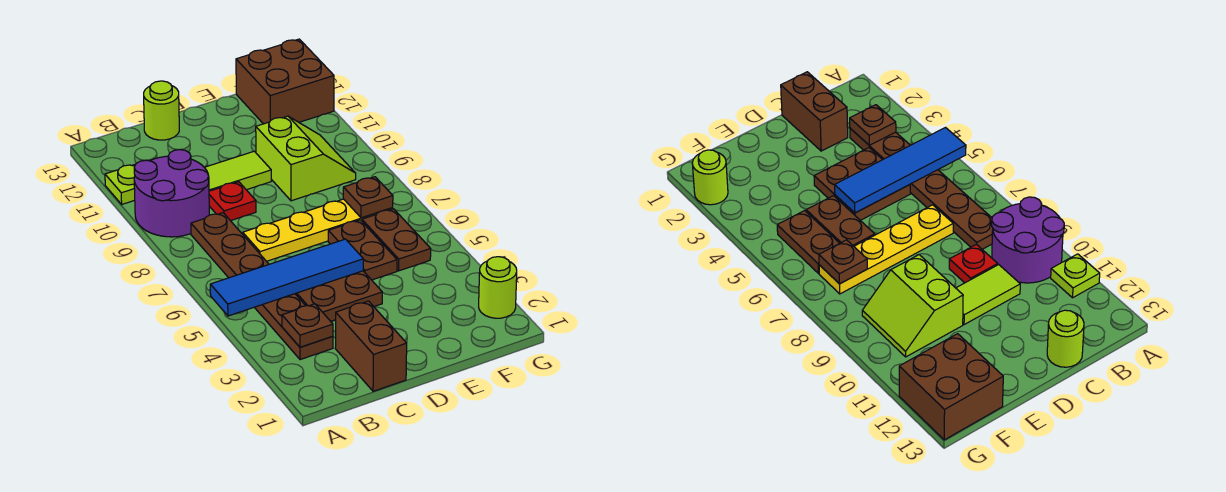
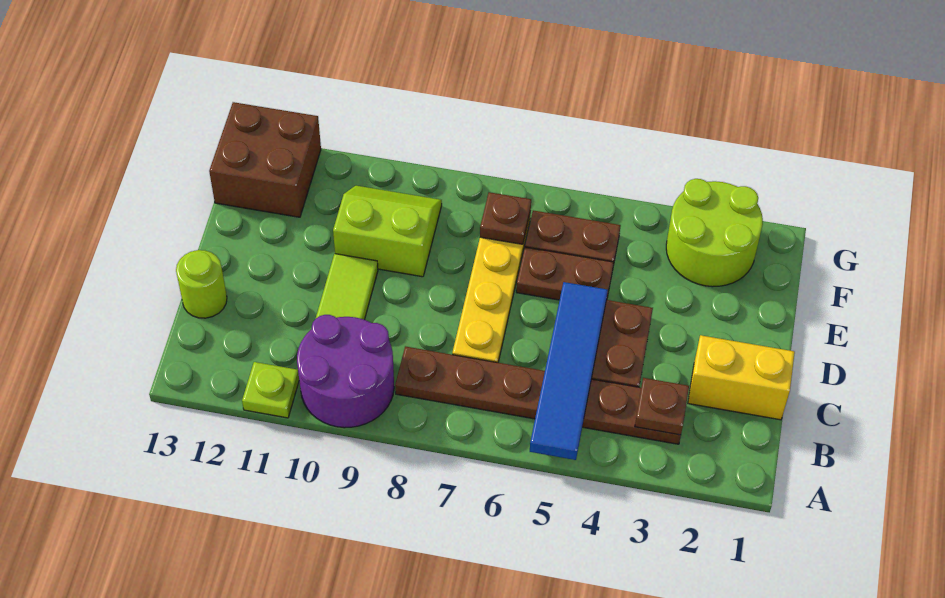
brown 1x2 brick [335,301,407,391] -> yellow 1x2 brick [688,335,795,420]
red 1x1 plate [209,182,256,221] -> none
lime 1x1 round brick [479,257,517,318] -> lime 2x2 round brick [666,179,763,287]

